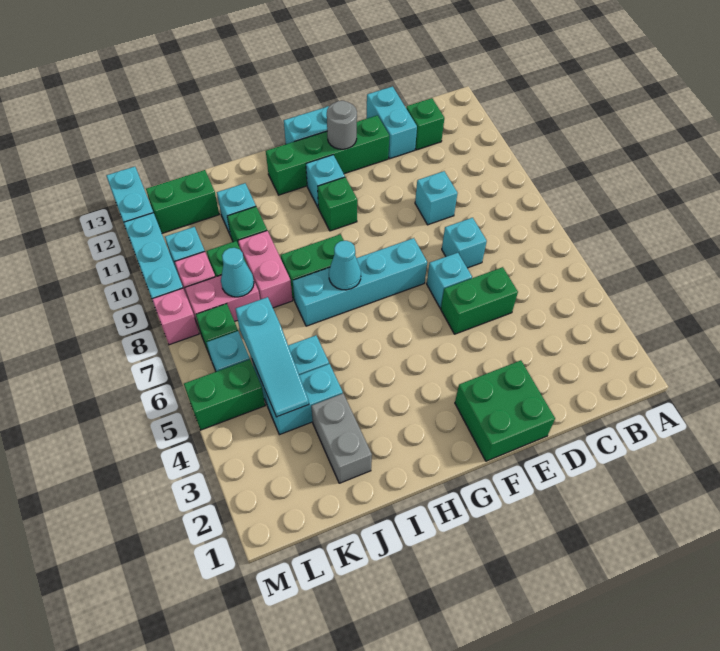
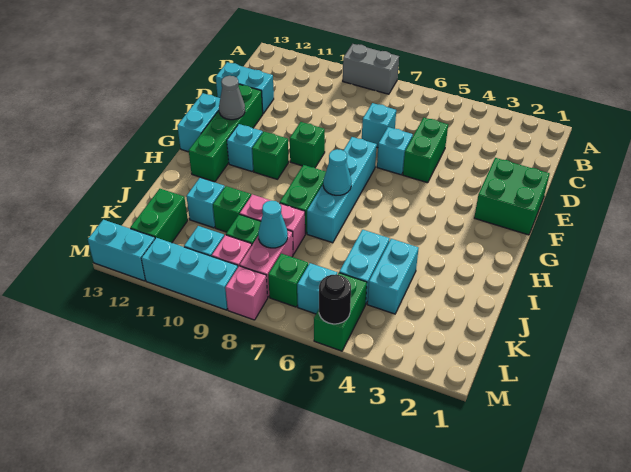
green 1x1 brick [406,98,444,150] -> green 1x1 brick moved to [290,122,325,168]
cyan 1x1 brick [415,171,458,225] -> none
grey 1x1 round brick [327,101,357,149] -> grey 1x1 cone [219,76,245,120]
grey 1x2 brick [311,393,372,483] -> grey 1x2 brick moved to [343,44,399,94]
cyan 1x3 slope [236,297,309,417] -> none
none -> black 1x1 round brick [319,275,351,324]

